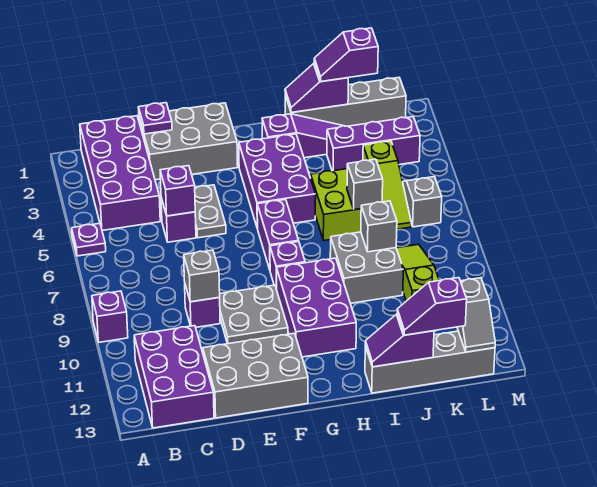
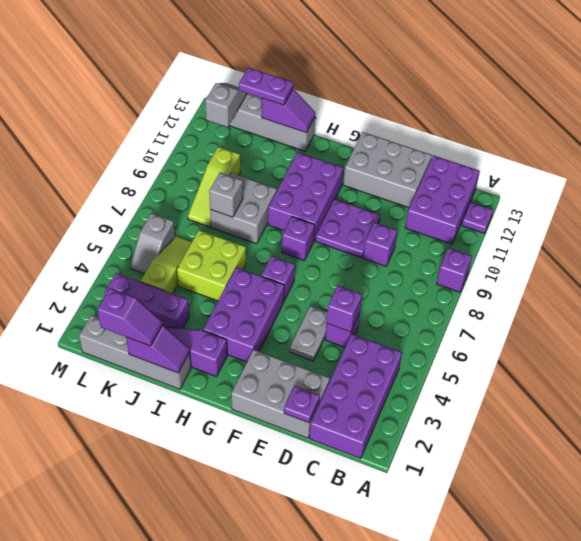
purple 1x1 plate [72,223,106,256] -> purple 1x1 plate moved to [462,202,493,233]
grey 1x1 brick [184,250,220,302] -> none
grey 2x2 plate [219,285,288,344] -> purple 2x2 plate [315,199,380,258]
purple 1x2 brick [257,200,299,270] -> purple 1x1 brick [261,256,295,300]
grey 1x1 brick [347,159,383,210] -> none
purple 1x2 slope [397,278,467,335] -> purple 1x2 plate [239,67,293,105]

